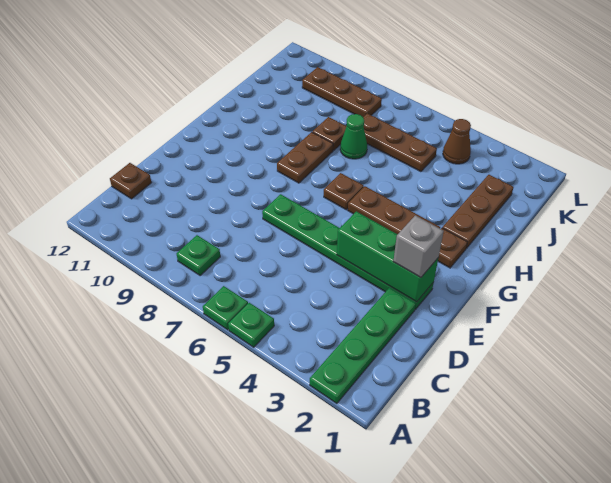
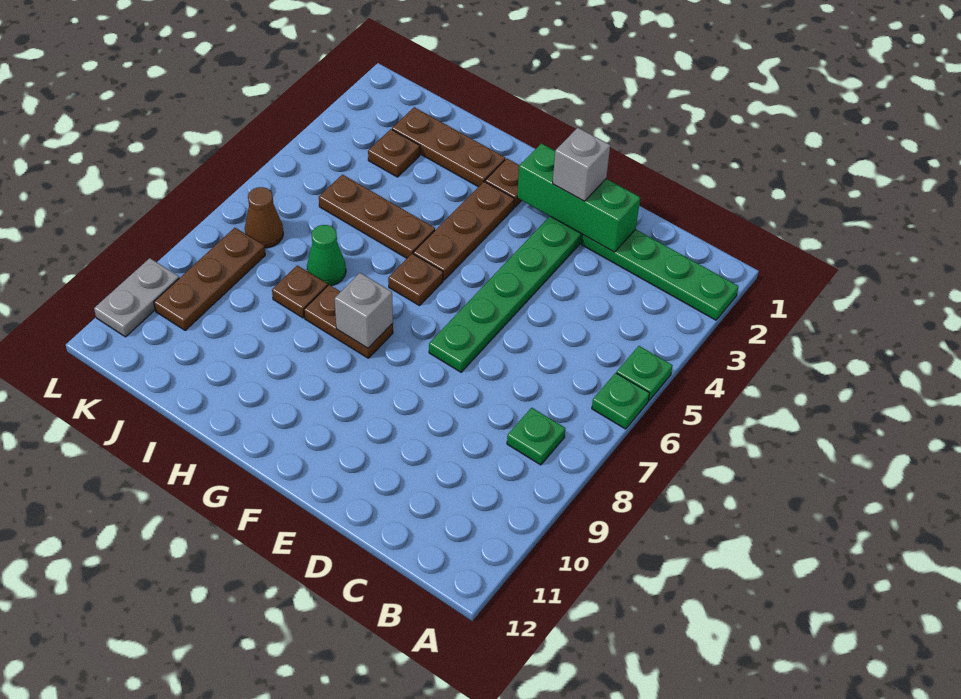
brown 1x1 plate [110,163,151,199] -> brown 1x1 plate moved to [368,129,420,177]
green 1x3 brick [337,211,438,302] -> green 1x3 brick turned to [517,143,640,252]
none -> grey 1x1 brick [335,273,393,348]
brown 1x3 plate [363,114,437,172] -> brown 1x3 plate turned to [319,175,435,258]
brown 1x1 cone [443,119,471,164] -> brown 1x1 cone moved to [245,187,283,248]
none -> grey 1x2 plate [94,258,179,337]

